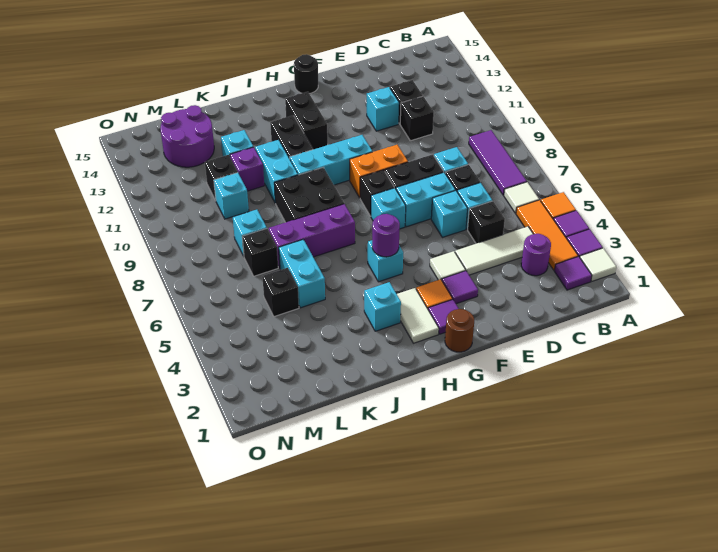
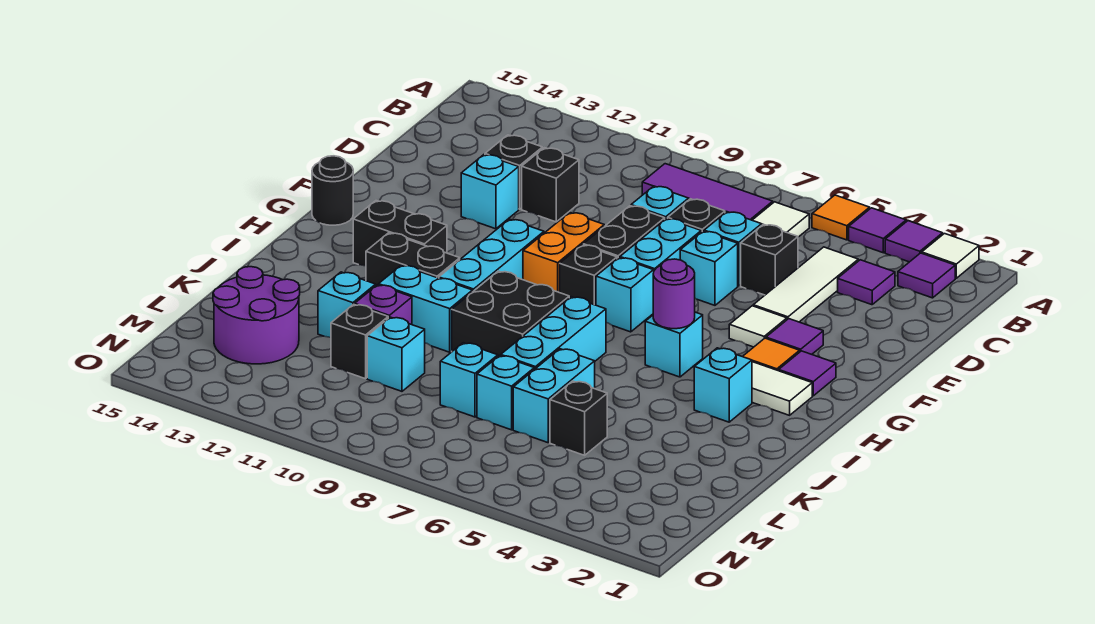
orange 1x3 tile [516,200,578,270] -> none
purple 1x1 round brick [521,234,551,276] -> purple 1x1 tile [838,260,895,305]
brown 1x1 round brick [445,309,474,352] -> none
purple 1x3 brick [269,204,355,268] -> cyan 1x3 brick [501,297,606,370]
cyan 1x2 brick [279,239,325,308] -> cyan 1x2 brick turned to [513,349,595,443]
black 1x1 brick [242,229,278,276] -> cyan 1x1 brick [477,356,534,430]

